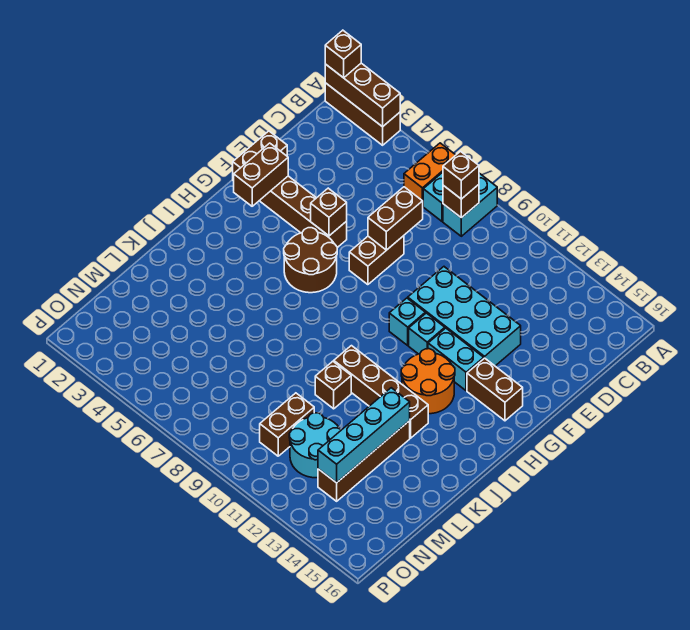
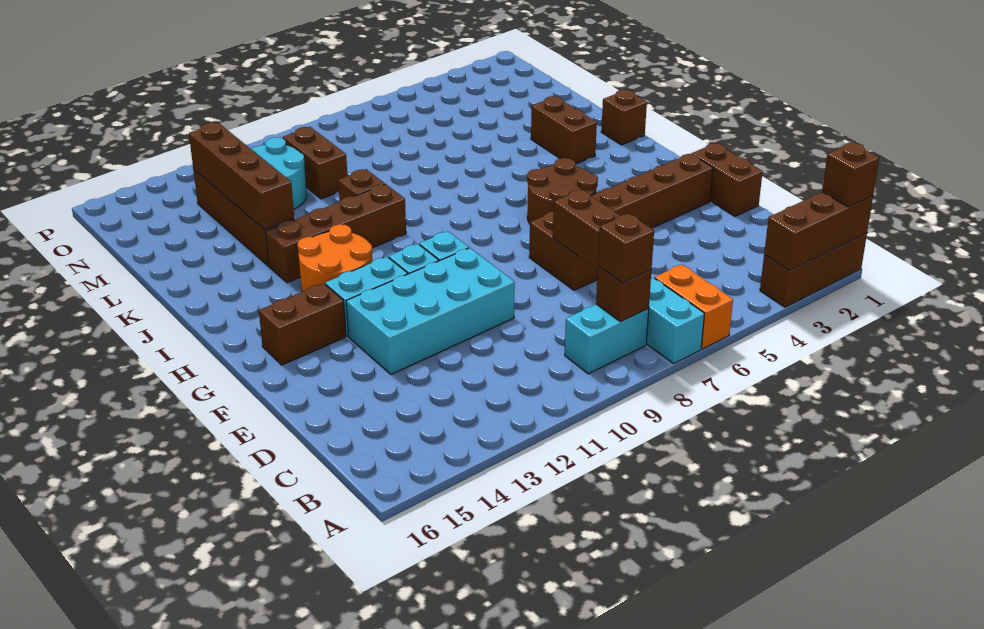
cyan 1x2 brick [443,173,497,236] -> cyan 1x2 brick turned to [565,304,649,374]
brown 1x2 brick [234,143,288,206] -> brown 1x2 brick moved to [531,96,597,164]
brown 1x1 brick [311,188,347,236] -> brown 1x1 brick moved to [601,90,647,145]
cyan 1x4 brick [318,388,410,483] -> brown 1x4 brick [189,123,294,230]

